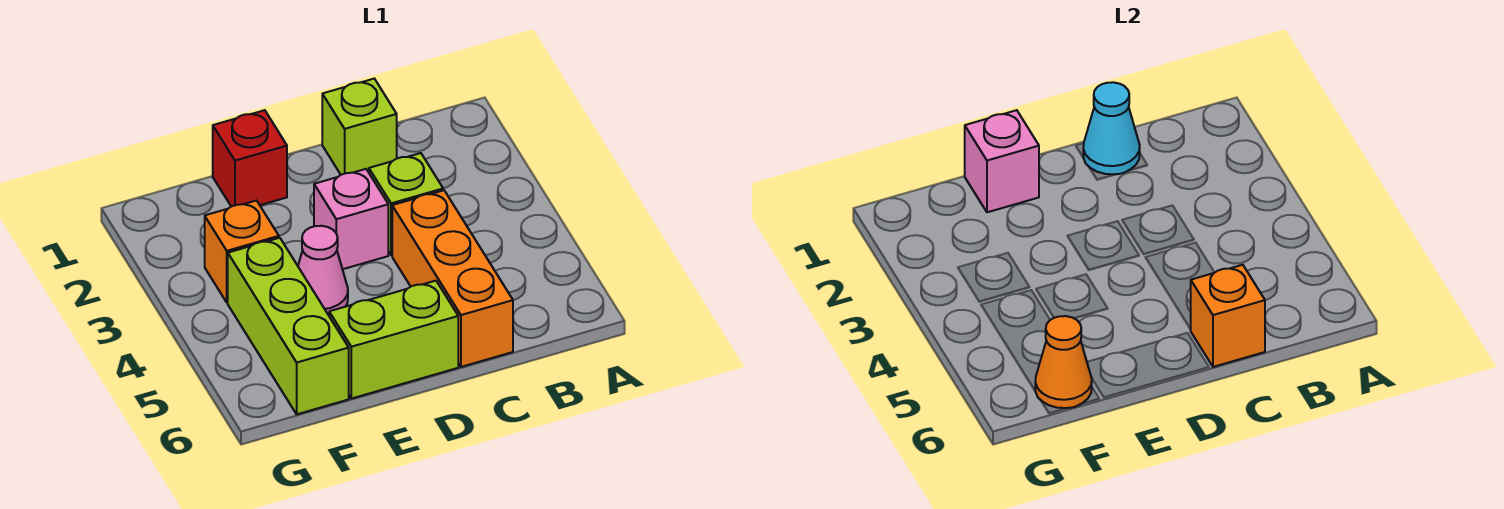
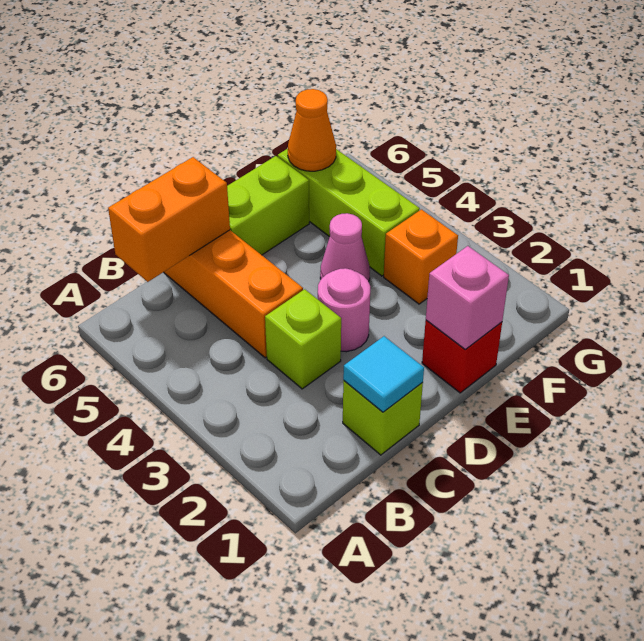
cyan 1x1 cone [1083,82,1140,174] -> cyan 1x1 tile [343,336,424,412]
orange 1x1 brick [1191,265,1265,367] -> orange 1x2 brick [108,157,230,282]
pink 1x1 brick [314,169,388,269] -> pink 1x1 round brick [318,268,370,352]

